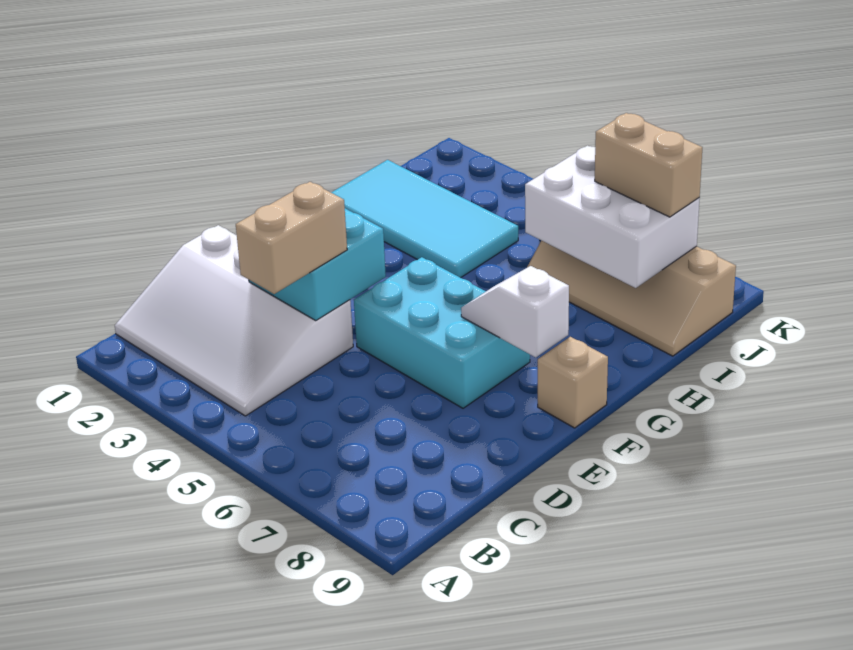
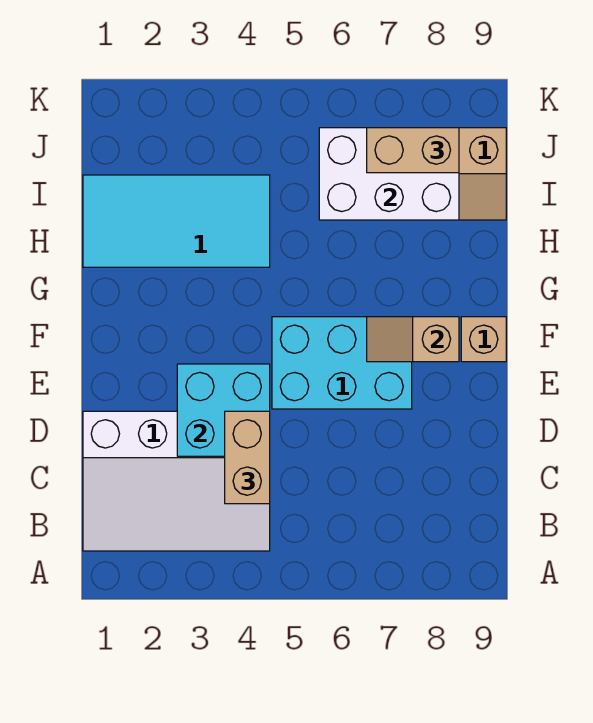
white 1x2 slope [461,266,569,357] -> tan 1x2 slope [367,317,459,362]

